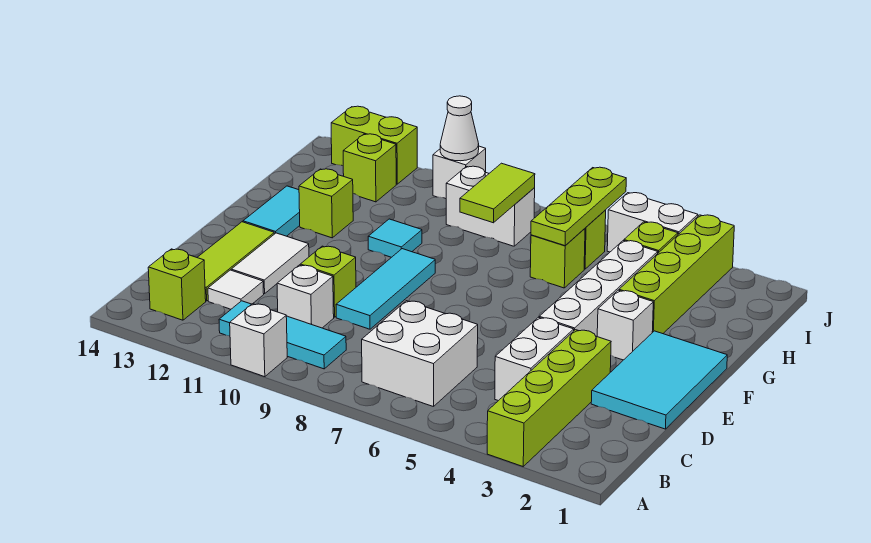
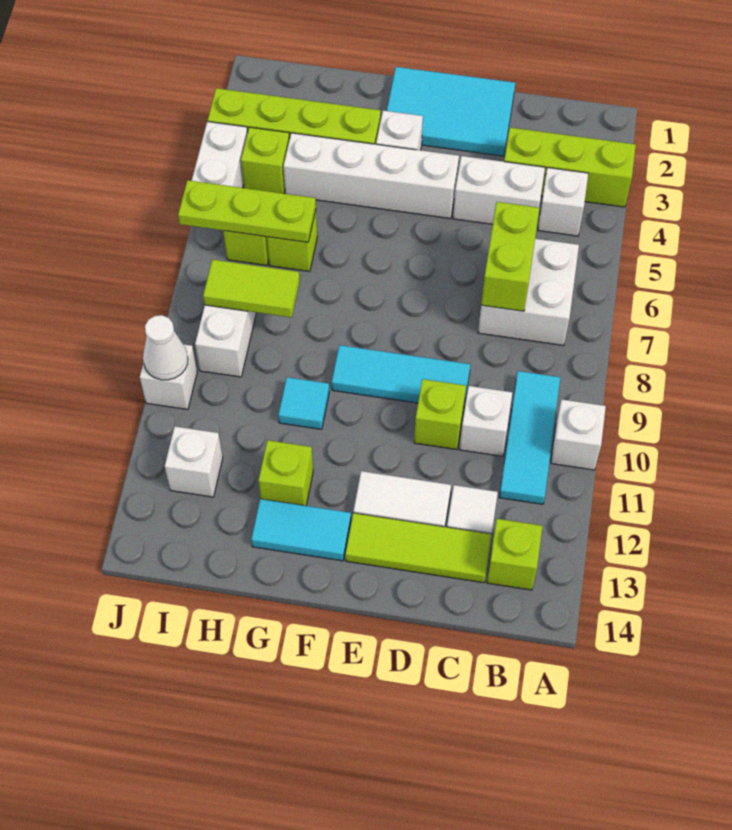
lime 1x4 brick [487,330,611,466] -> lime 1x3 brick [504,128,636,207]
none -> white 1x1 brick [538,168,588,236]
lime 1x1 brick [343,134,396,202] -> white 1x1 brick [165,426,223,497]
lime 1x2 brick [331,106,417,184] -> lime 1x2 brick moved to [481,202,540,311]

